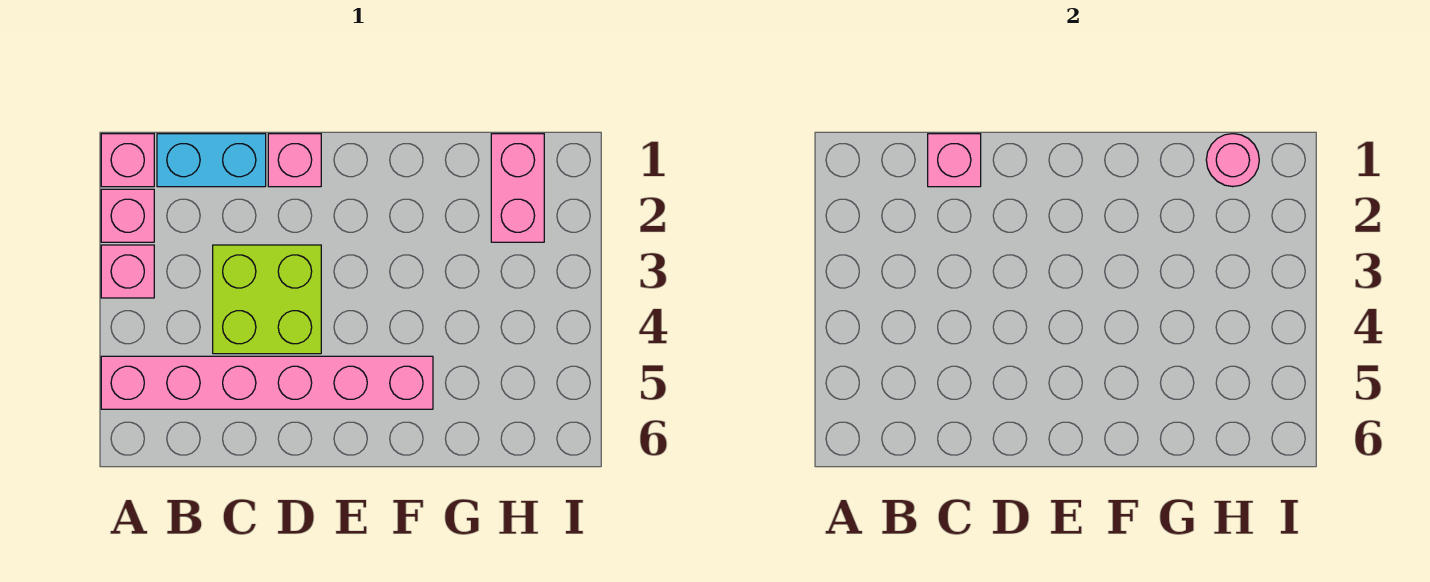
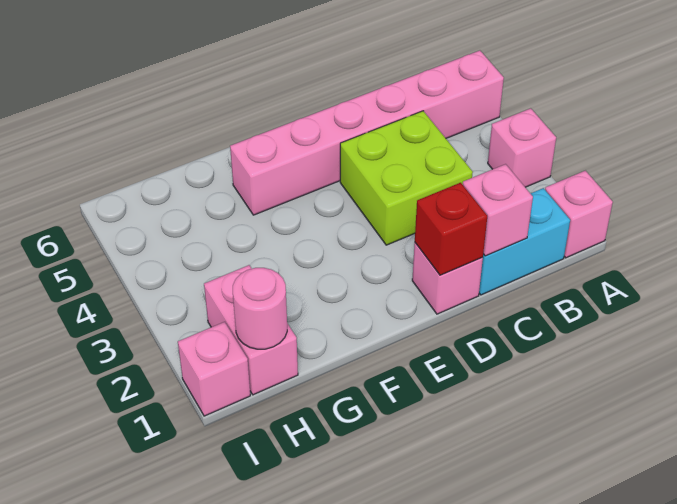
pink 1x1 brick [101,189,154,242] -> pink 1x1 brick moved to [178,322,250,416]
none -> red 1x1 brick [415,183,487,275]

